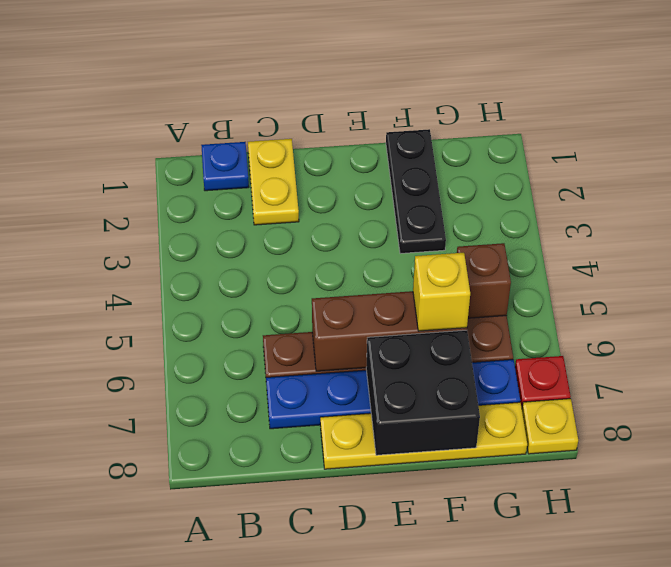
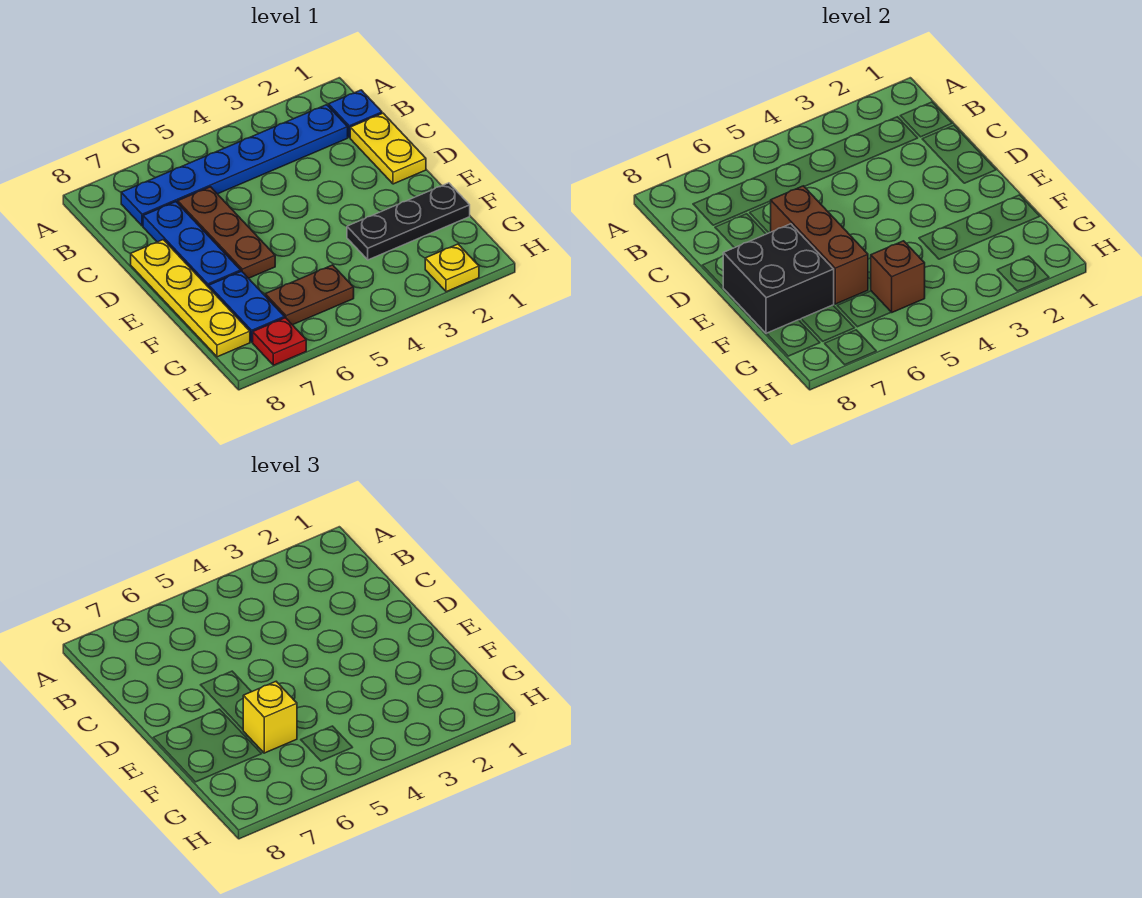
none -> blue 1x6 plate [121,105,348,226]
yellow 1x2 plate [248,139,299,225] -> yellow 1x2 plate turned to [350,113,426,184]
yellow 1x1 plate [522,399,578,454] -> yellow 1x1 plate moved to [425,244,479,292]

